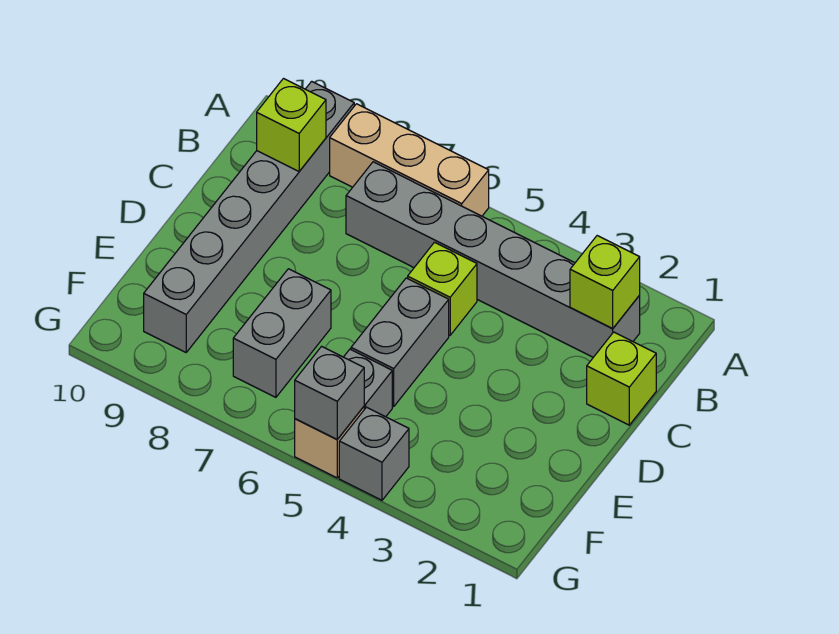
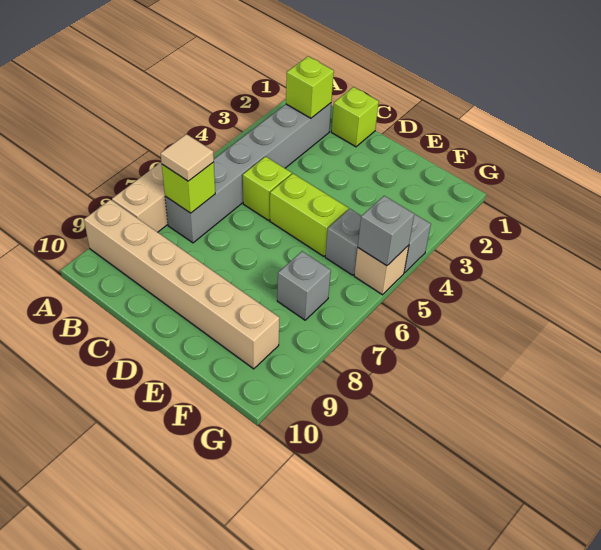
grey 1x6 brick [144,81,354,352] -> tan 1x6 brick [84,200,279,369]
none -> tan 1x1 tile [161,134,214,181]
lime 1x1 brick [257,79,326,171] -> lime 1x1 brick moved to [162,162,215,213]
grey 1x2 brick [351,278,449,407] -> lime 1x2 brick [270,174,348,256]
grey 1x2 brick [233,269,331,397] -> grey 1x1 brick [277,251,331,320]

